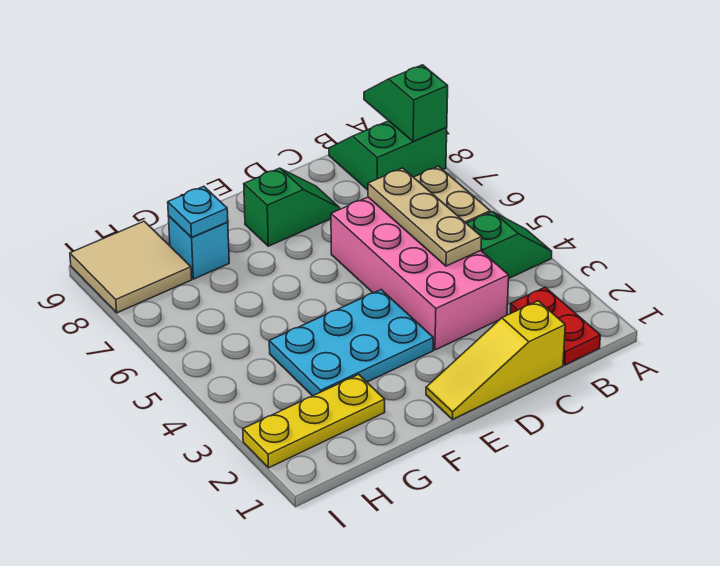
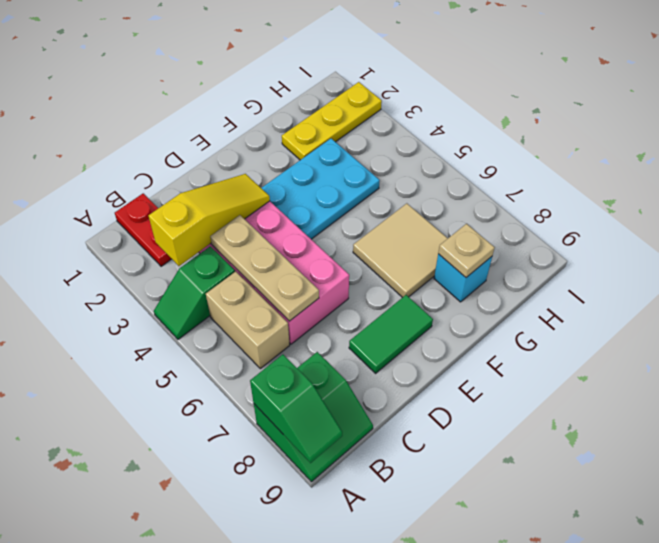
yellow 1x3 slope [426,301,565,420] -> yellow 1x3 slope moved to [148,174,270,266]
green 1x2 slope [244,168,340,246] -> green 1x2 tile [349,295,433,373]
cyan 1x1 plate [168,186,228,238] -> tan 1x1 plate [438,224,495,277]
tan 2x2 tile [70,221,192,313] -> tan 2x2 tile moved to [353,203,448,298]

